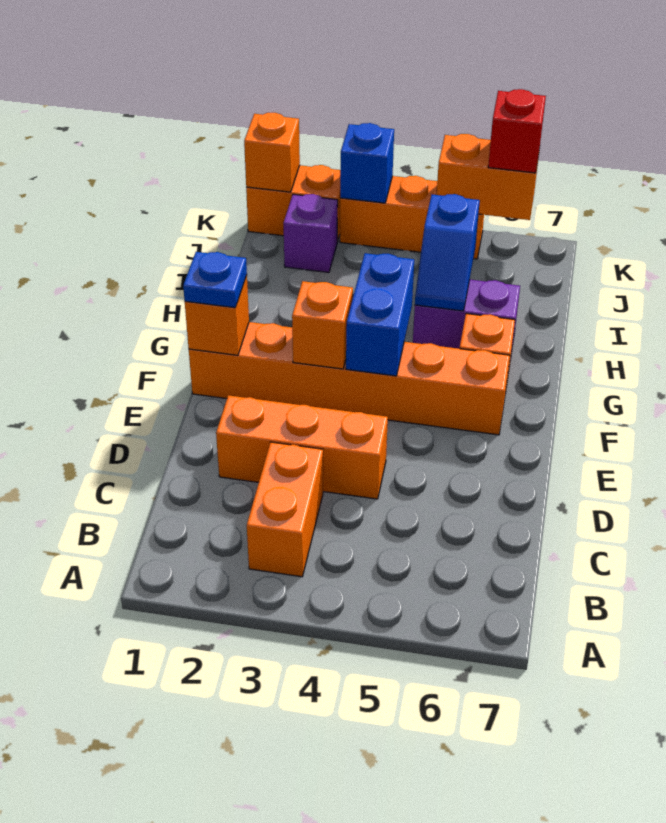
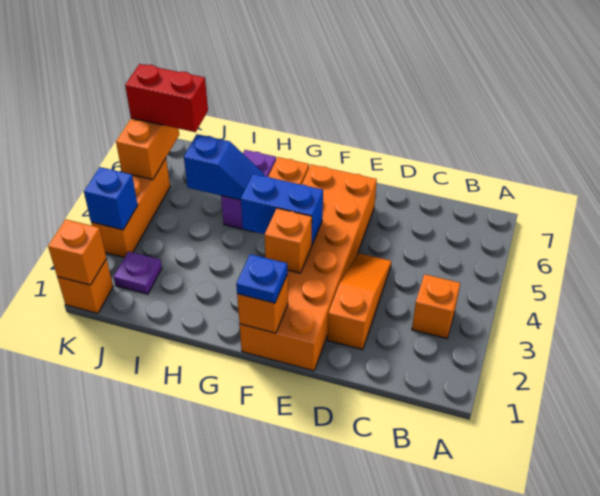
orange 1x2 brick [247,442,323,577] -> orange 1x1 brick [412,274,460,339]
orange 1x3 brick [216,395,388,499] -> orange 1x3 slope [327,253,391,350]
orange 1x6 brick [189,322,510,435] -> orange 2x6 brick [240,164,377,371]
purple 1x1 brick [283,194,338,272] -> purple 1x1 plate [114,251,162,294]
orange 1x2 brick [246,165,340,242] -> orange 1x1 brick [57,259,113,313]
red 1x1 brick [488,89,546,173] -> red 1x2 brick [125,64,208,132]

